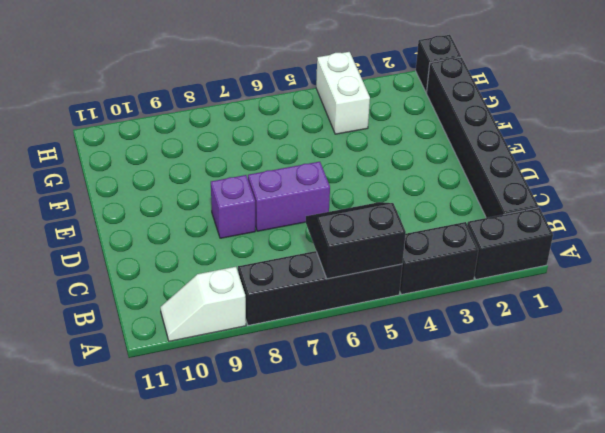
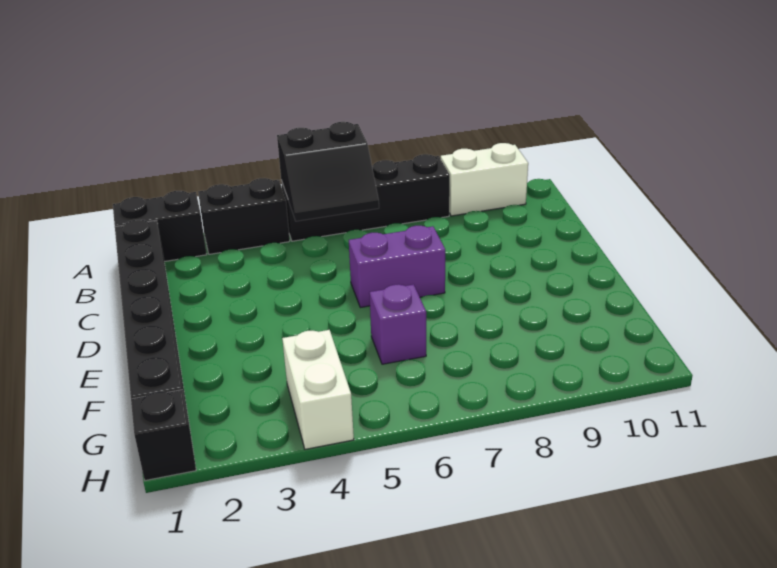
white 1x2 slope [160,267,246,341] -> white 1x2 brick [441,143,528,216]
purple 1x1 brick [211,175,255,238] -> purple 1x1 brick moved to [369,284,426,364]

